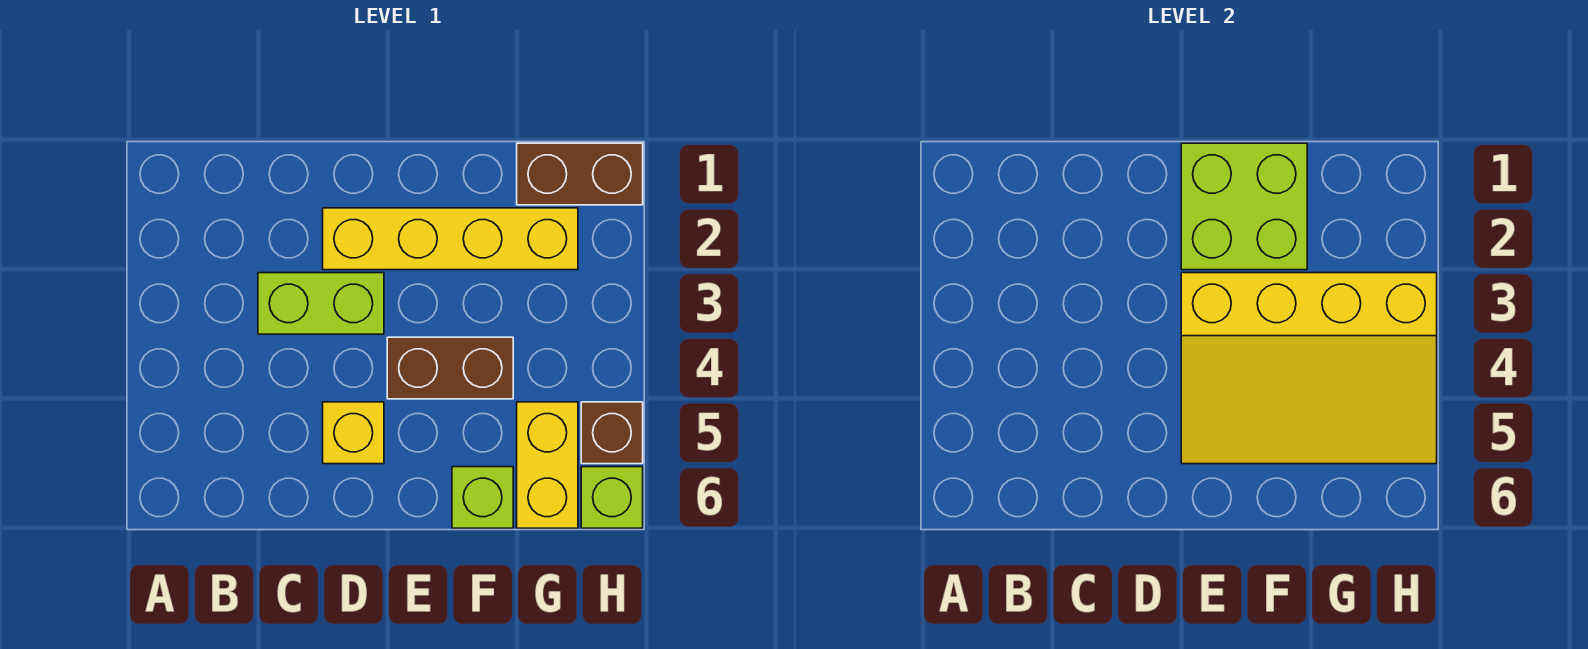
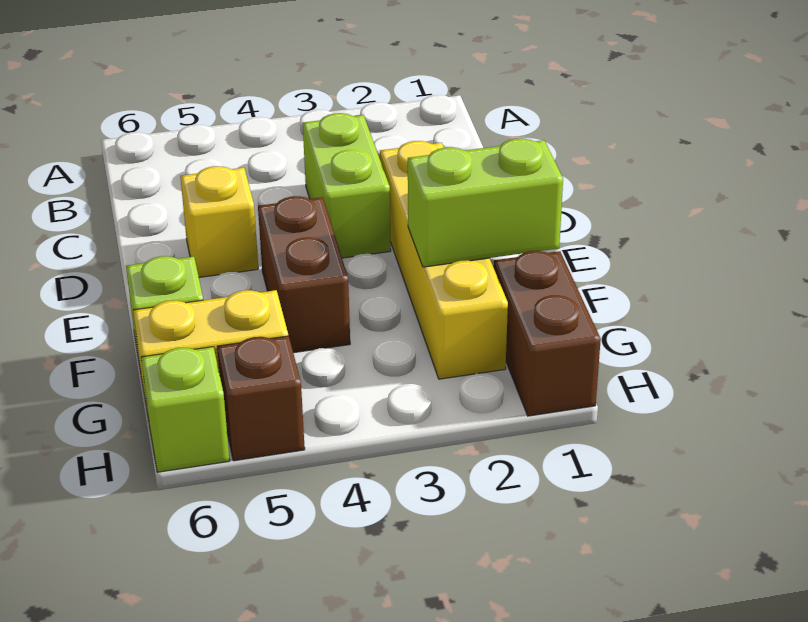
lime 2x2 brick [1181,143,1307,270] -> lime 1x2 brick [408,138,563,267]
yellow 3x4 slope [1181,273,1437,464] -> none

